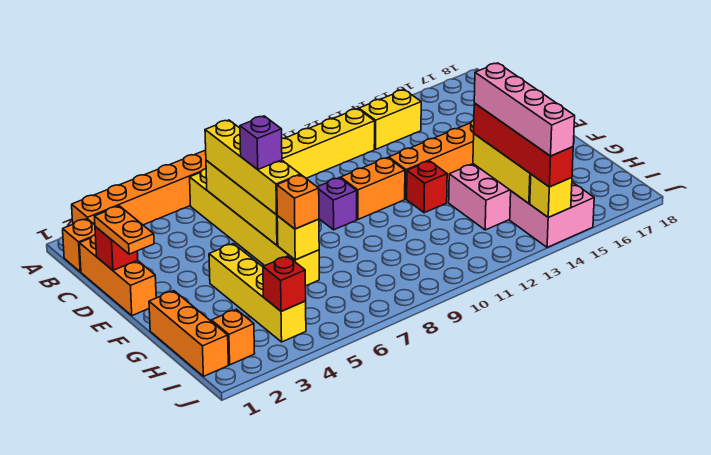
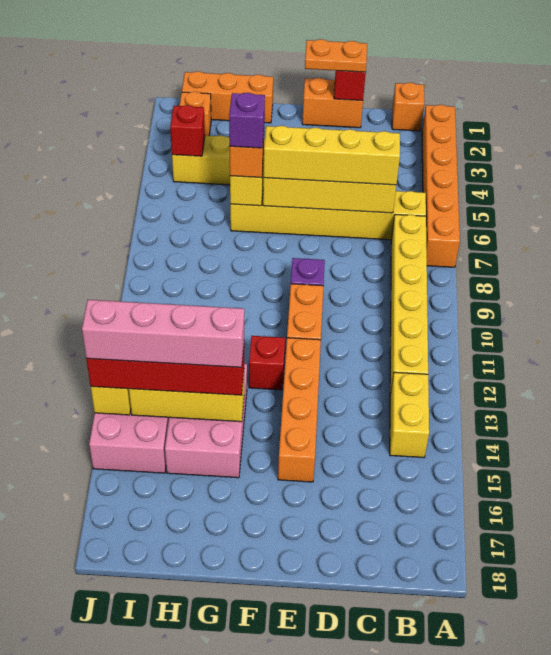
orange 1x3 brick [79,235,156,316] -> orange 1x2 brick [302,78,363,128]
purple 1x1 brick [240,116,282,169] -> purple 1x1 brick moved to [229,93,265,148]

